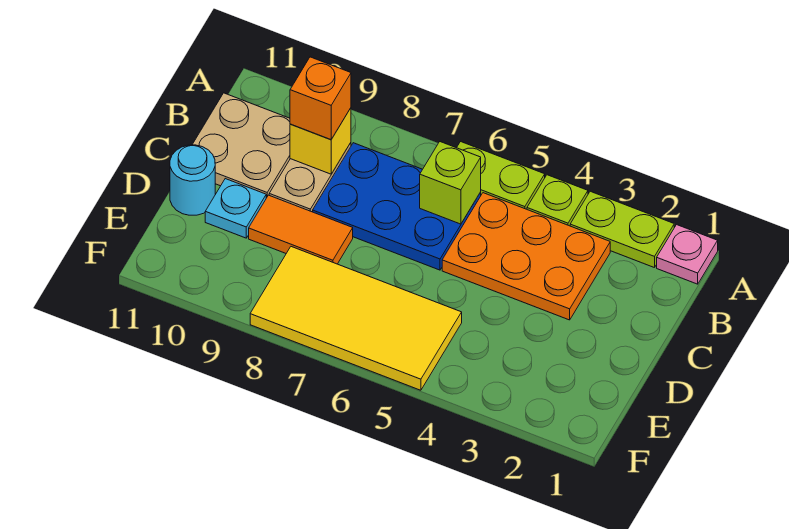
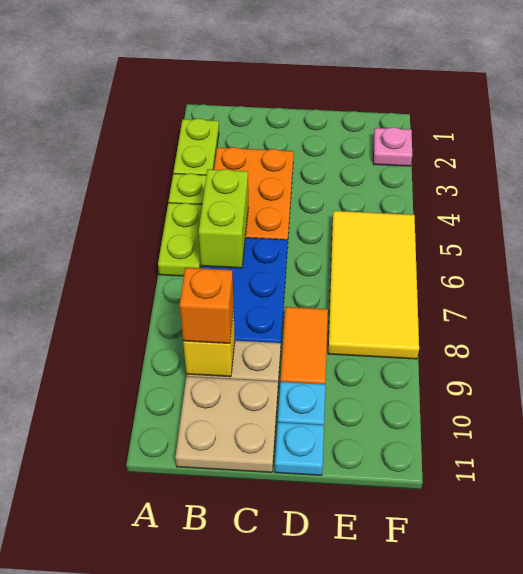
pink 1x1 plate [657,225,718,284] -> pink 1x1 plate moved to [373,127,412,166]
lime 1x1 brick [420,142,481,224] -> lime 1x2 brick [199,169,248,268]
cyan 1x1 round brick [170,145,215,215] -> cyan 1x1 plate [275,422,324,475]

